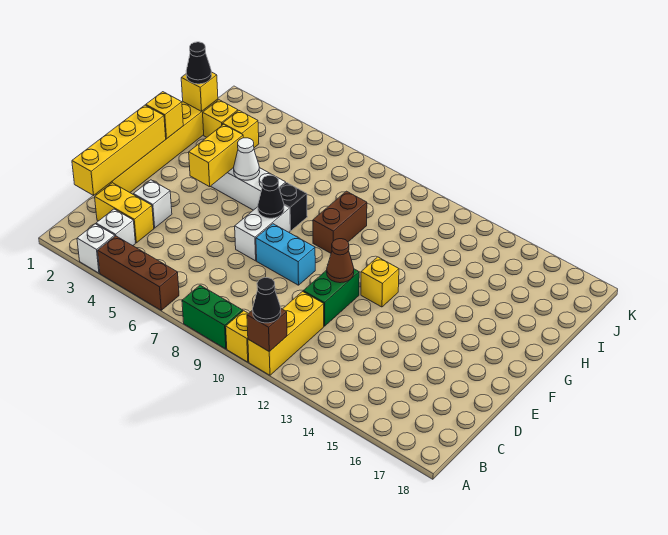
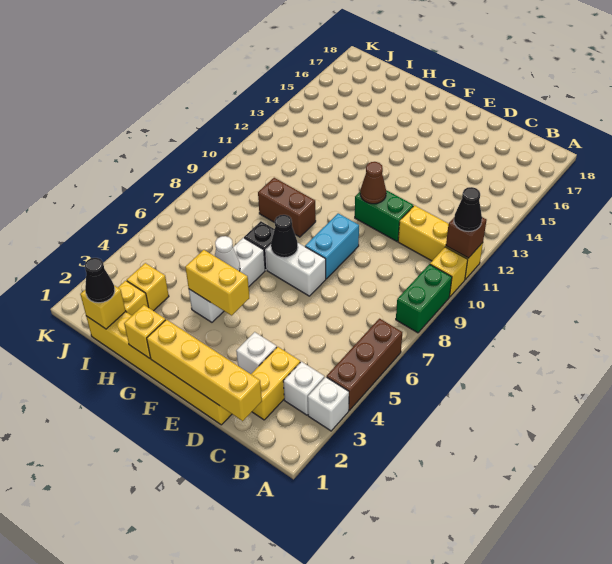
yellow 1x1 brick [361,257,399,307] -> none

